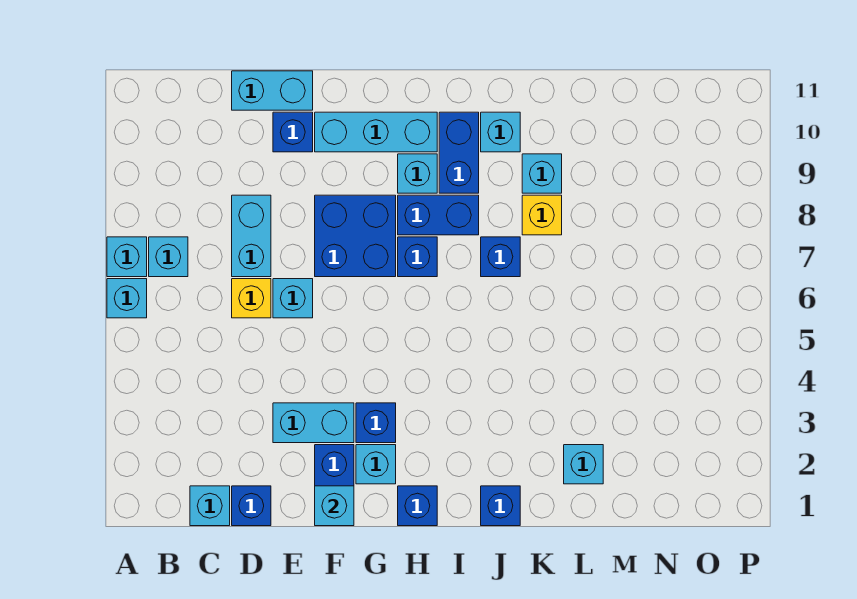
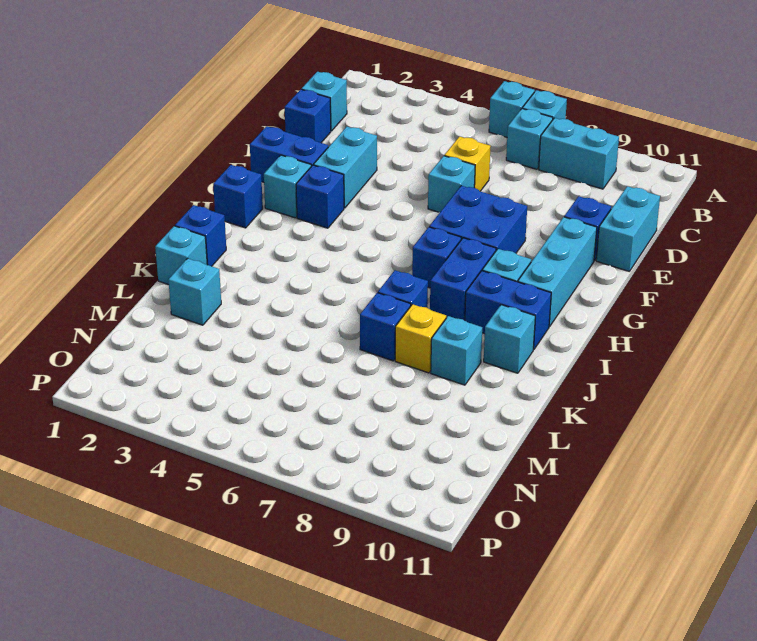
cyan 1x2 brick [232,195,271,277] -> cyan 1x2 brick moved to [539,118,619,189]
cyan 1x1 brick [315,486,354,526] -> cyan 1x1 brick moved to [155,226,207,285]
none -> blue 1x1 brick [360,293,411,361]

